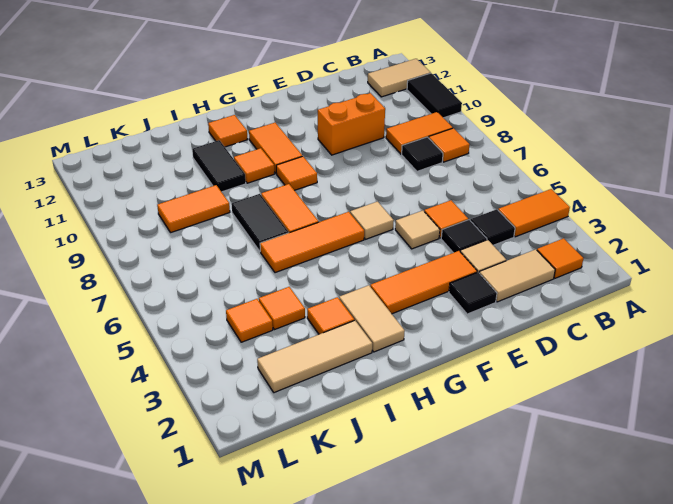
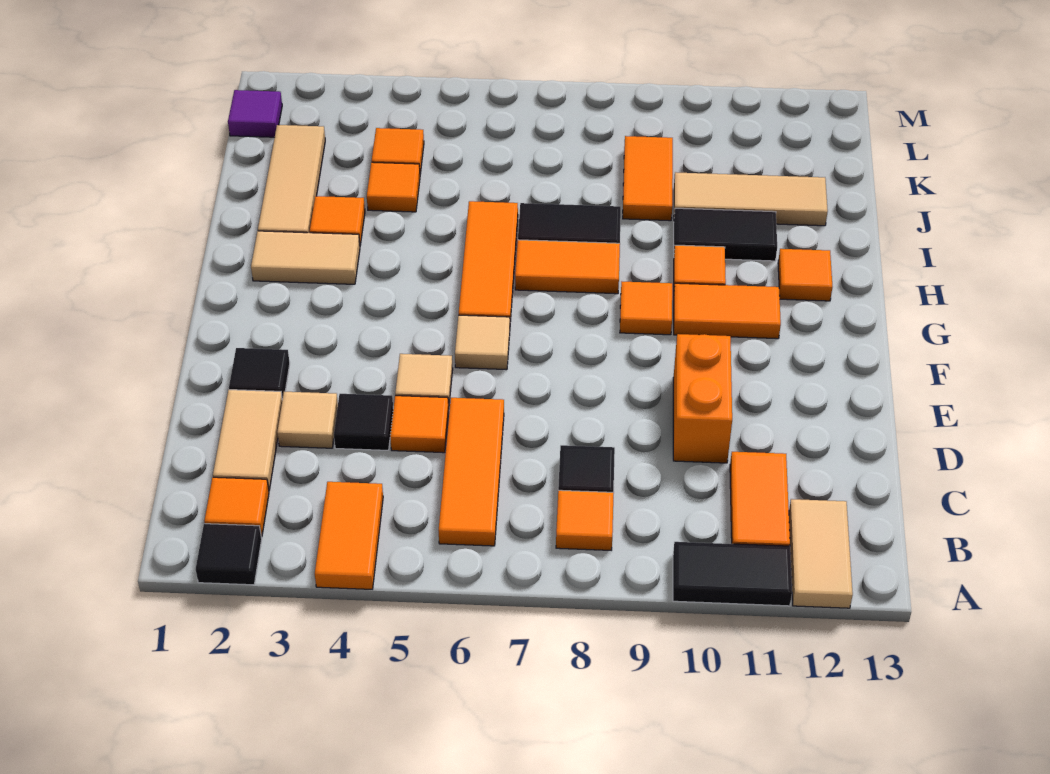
orange 1x2 tile [386,112,453,154] -> orange 1x2 tile moved to [730,452,790,546]
black 1x1 tile [470,209,515,245] -> black 1x1 tile moved to [196,524,262,585]
orange 1x3 tile [370,251,477,314] -> orange 1x3 tile moved to [439,398,504,546]
none -> tan 1x3 tile [674,172,828,226]
none -> purple 1x1 tile [228,90,282,137]

